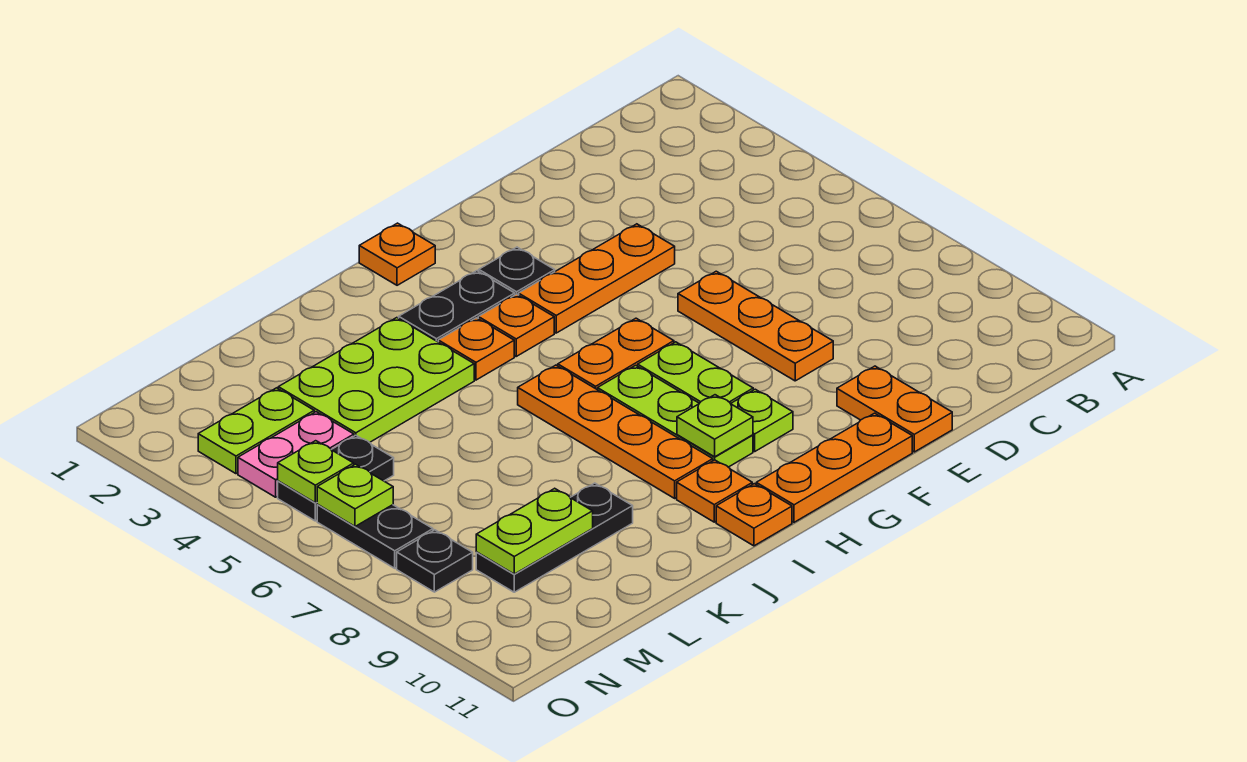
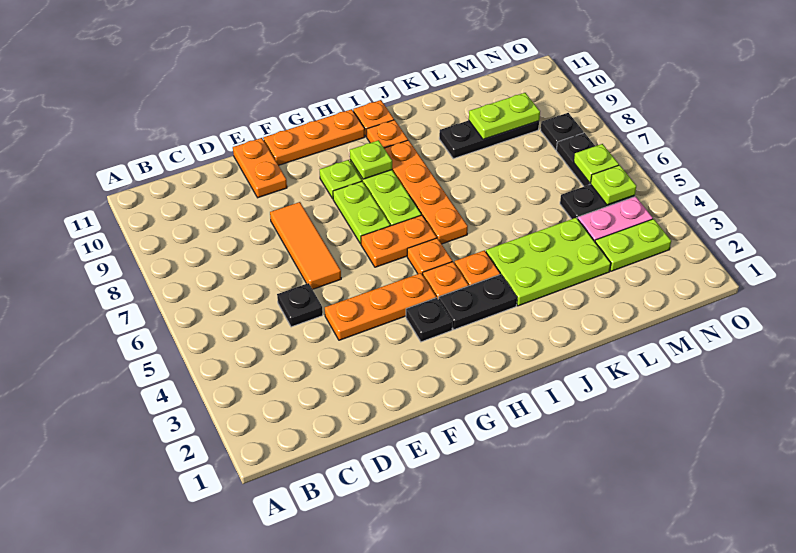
none -> black 1x1 plate [277,283,323,327]
orange 1x3 plate [678,271,833,381] -> orange 1x3 tile [270,202,341,289]
orange 1x1 plate [359,223,435,285] -> orange 1x1 plate moved to [407,238,452,275]

